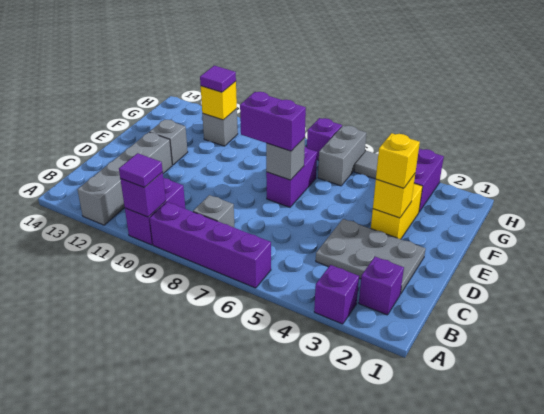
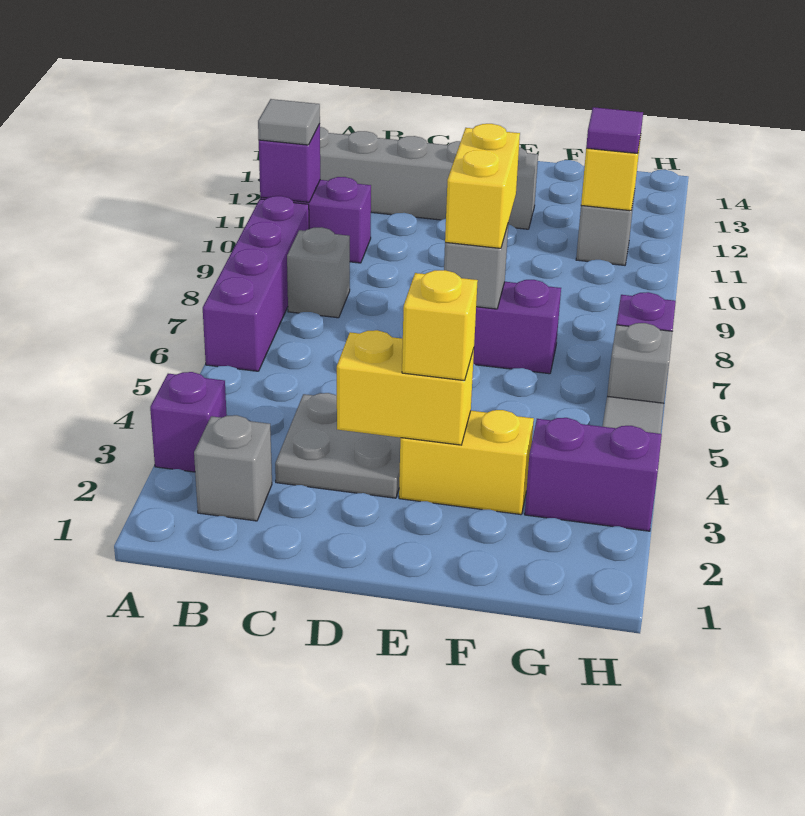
purple 1x1 tile [119,153,163,188] -> grey 1x1 tile [258,99,320,145]
purple 1x1 brick [359,257,404,315] -> grey 1x1 brick [194,415,272,521]
grey 2x3 plate [316,219,426,294] -> grey 2x2 plate [275,393,400,498]
yellow 1x1 brick [373,174,415,218] -> yellow 1x2 brick [337,330,474,445]
purple 1x2 brick [240,92,306,151] -> yellow 1x2 brick [445,124,520,248]
grey 1x2 brick [318,125,366,186] -> grey 1x1 brick [607,323,672,403]

